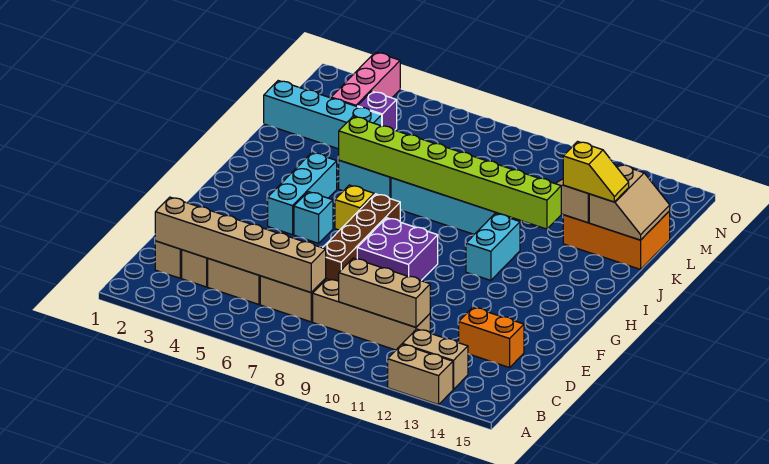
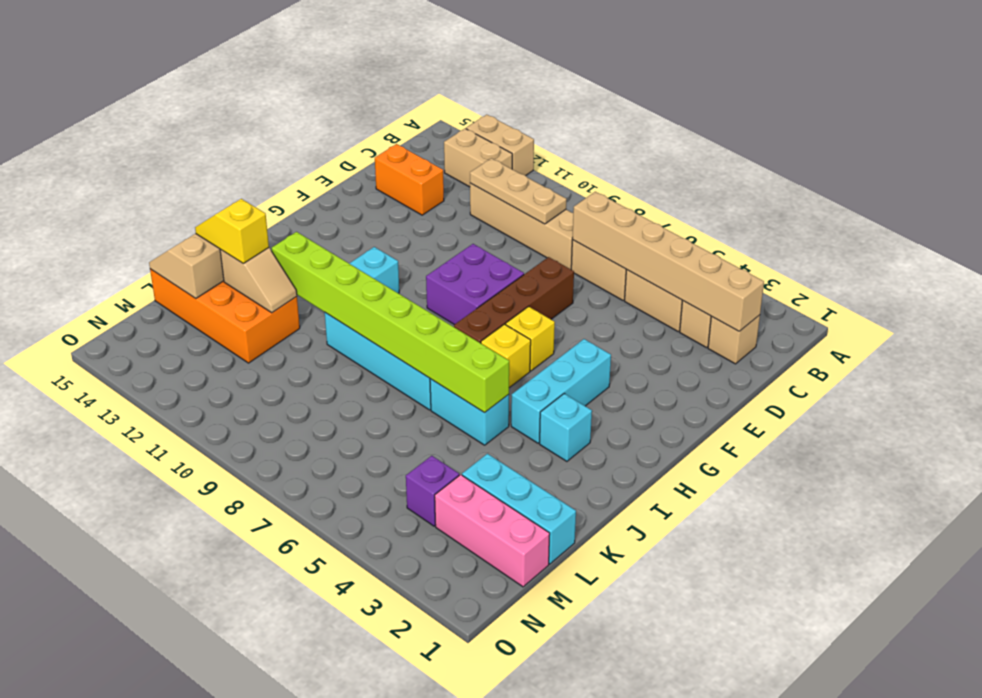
tan 1x3 brick [339,258,430,327] -> tan 1x3 plate [470,158,567,224]
cyan 1x1 brick [294,192,333,243] -> cyan 1x1 brick moved to [540,394,592,461]
none -> yellow 1x1 brick [506,307,555,371]
orange 2x3 brick [563,211,670,269] -> orange 2x4 brick [150,269,300,363]
cyan 1x4 brick [264,81,382,149] -> cyan 1x3 brick [462,454,576,564]
pink 1x3 brick [331,52,400,106] -> pink 1x3 brick turned to [435,475,550,587]

